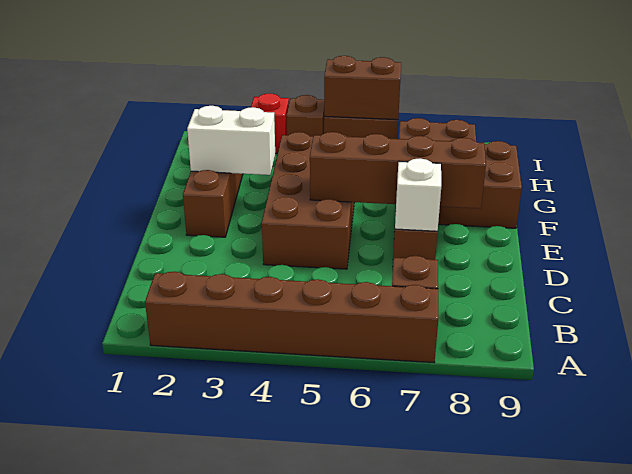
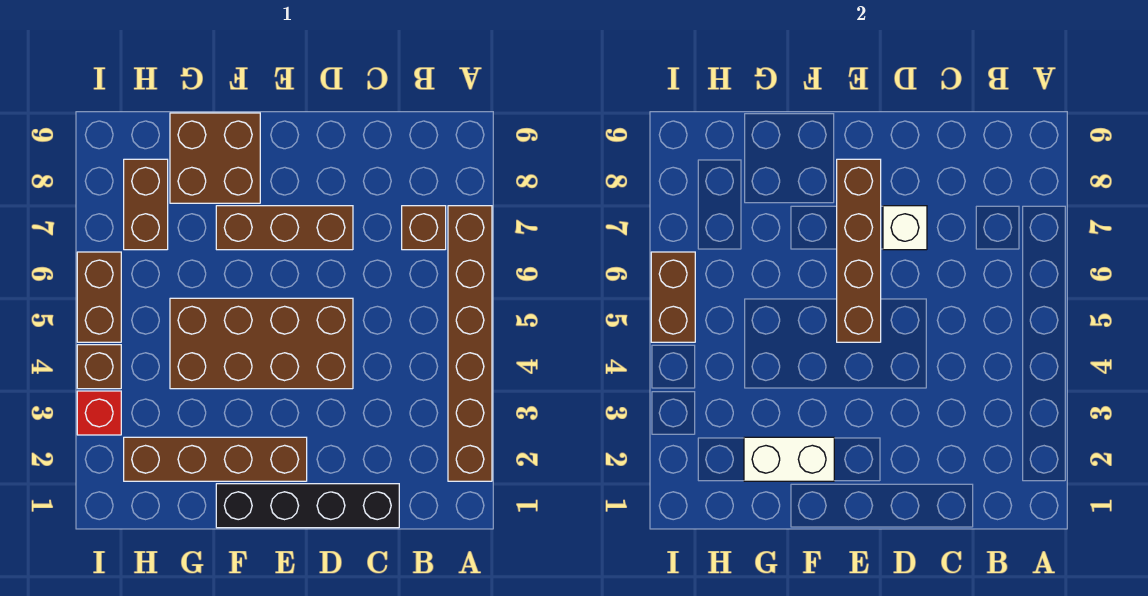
none -> black 1x4 brick [216,484,399,528]
white 1x2 brick [187,106,275,175] -> white 1x2 brick turned to [744,437,834,481]

